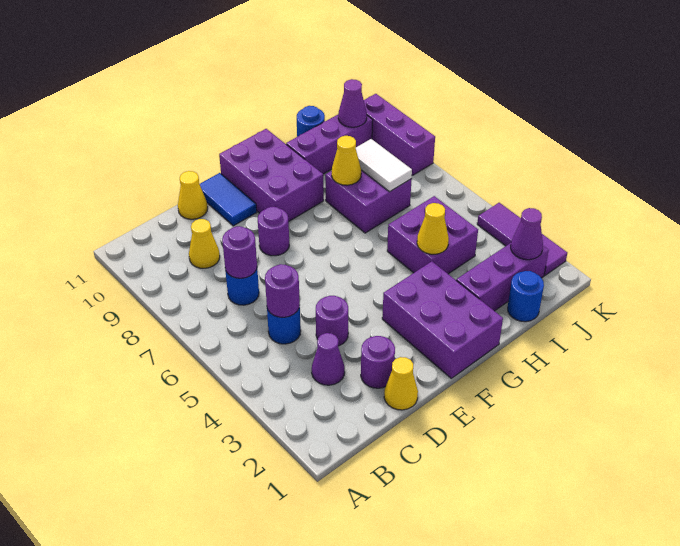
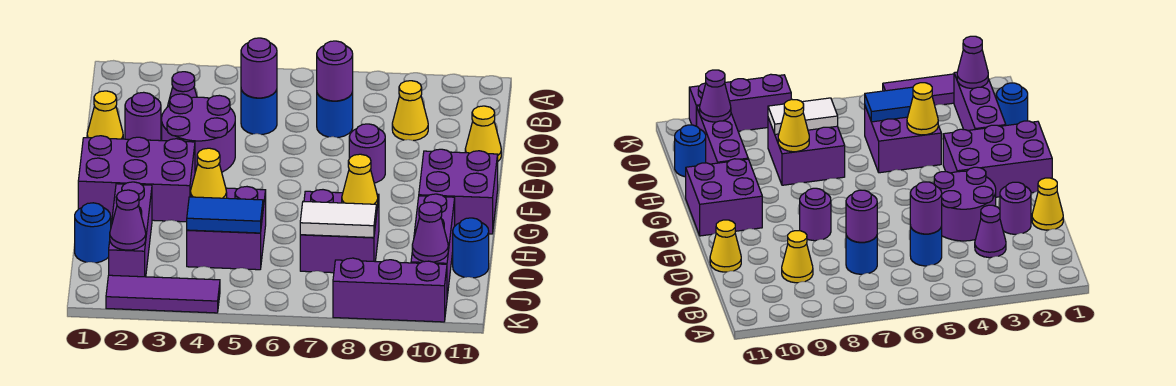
purple 1x1 round brick [316,296,348,346] -> purple 2x2 round brick [162,94,235,172]
blue 1x2 tile [200,173,257,226] -> blue 1x2 tile moved to [187,197,263,233]
purple 2x3 brick [219,129,324,222] -> purple 2x2 brick [419,149,498,234]

